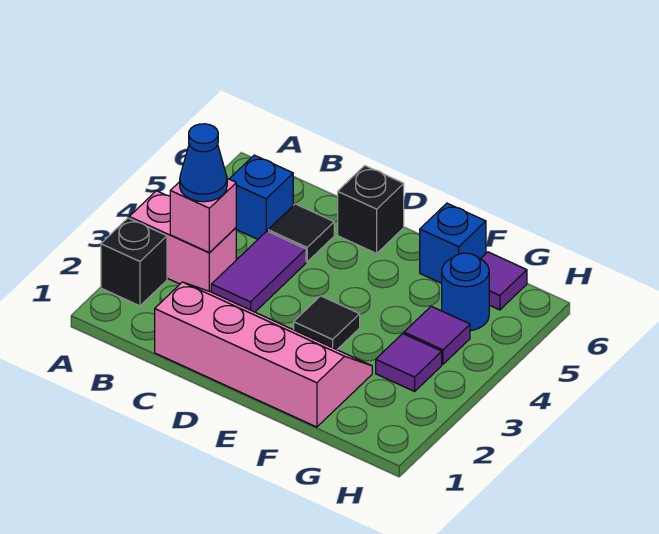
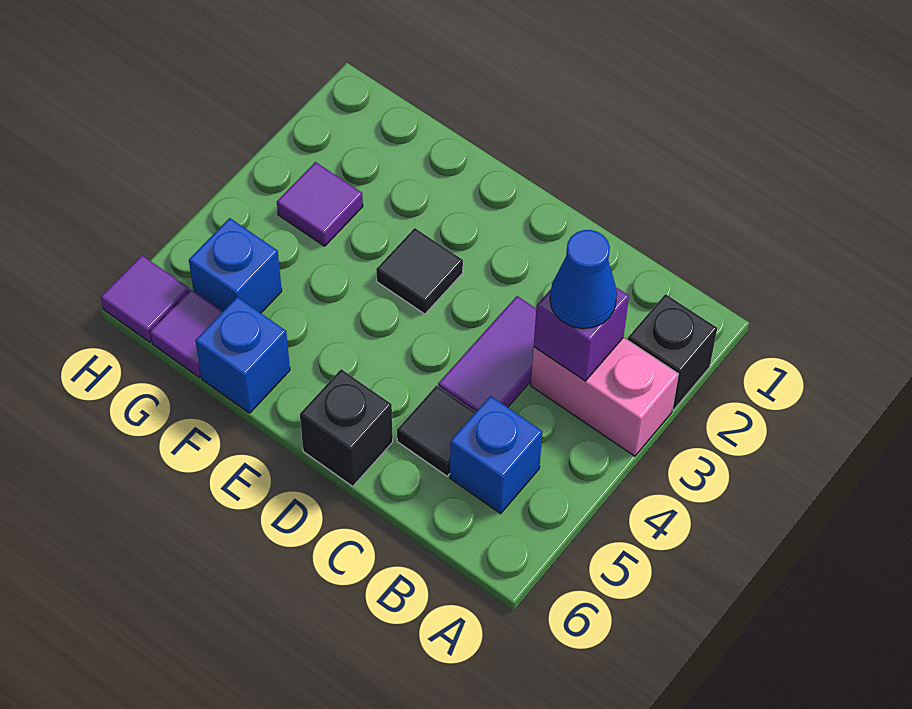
pink 1x1 brick [170,179,236,253] -> purple 1x1 brick [534,287,629,381]
pink 2x4 slope [155,282,372,427] -> none
purple 1x1 tile [404,306,470,364] -> purple 1x1 tile moved to [101,256,189,342]
blue 1x1 round brick [442,253,489,331] -> blue 1x1 brick [189,218,282,313]

